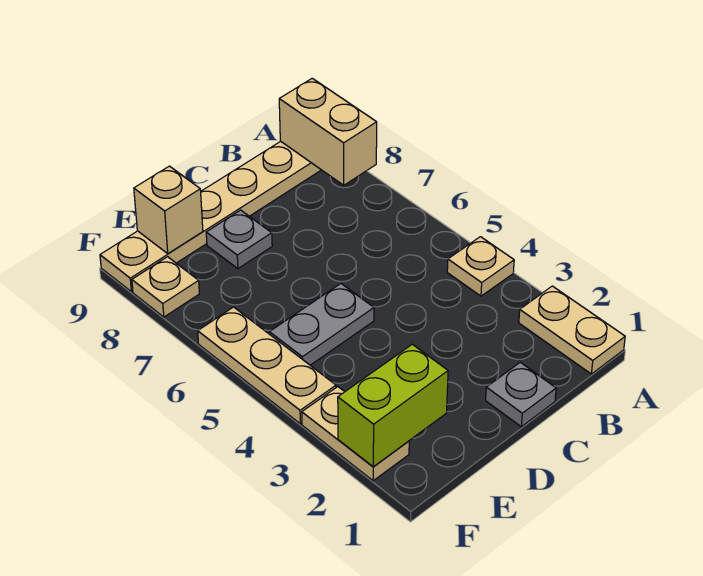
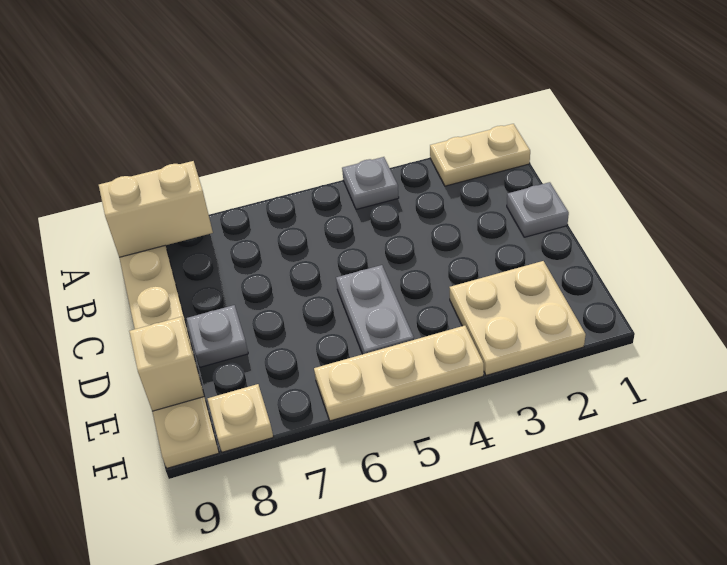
tan 1x1 plate [447,237,514,296] -> grey 1x1 plate [342,157,399,209]
lime 1x2 brick [338,344,448,467] -> none
tan 1x2 plate [302,387,409,481] -> tan 2x2 plate [449,261,586,375]

